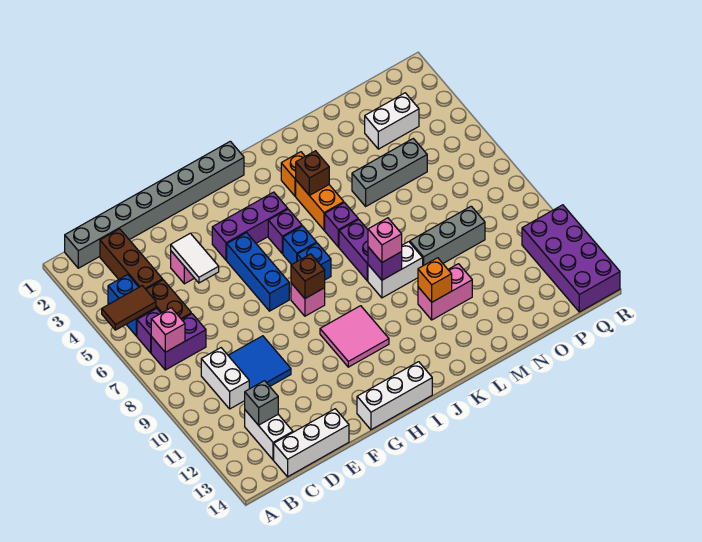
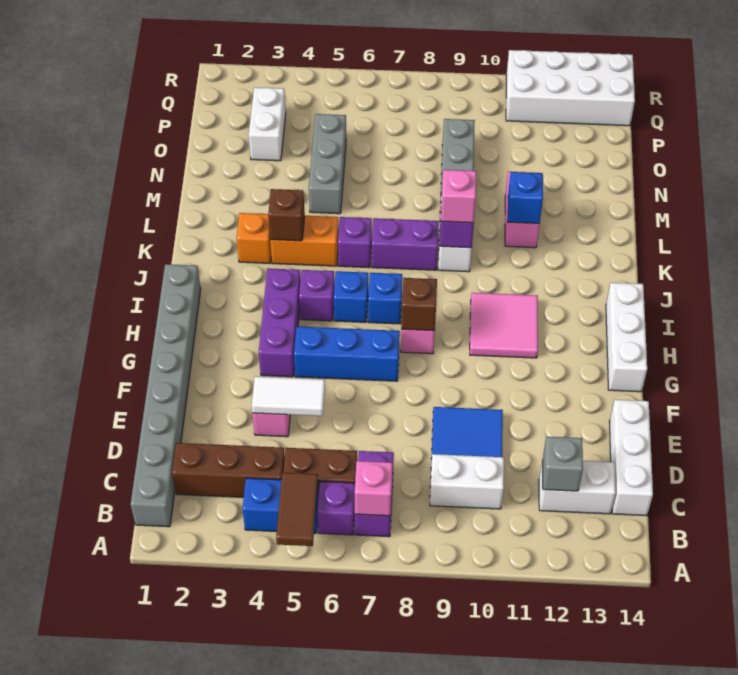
orange 1x1 brick [418,258,452,302] -> blue 1x1 brick [508,172,543,223]
purple 2x4 brick [522,205,620,312] -> white 2x4 brick [506,50,635,126]

